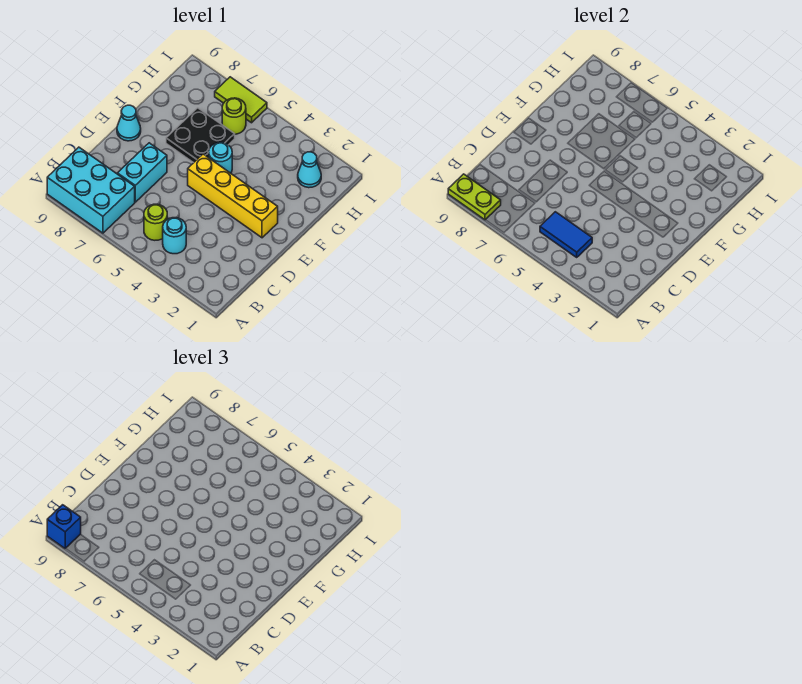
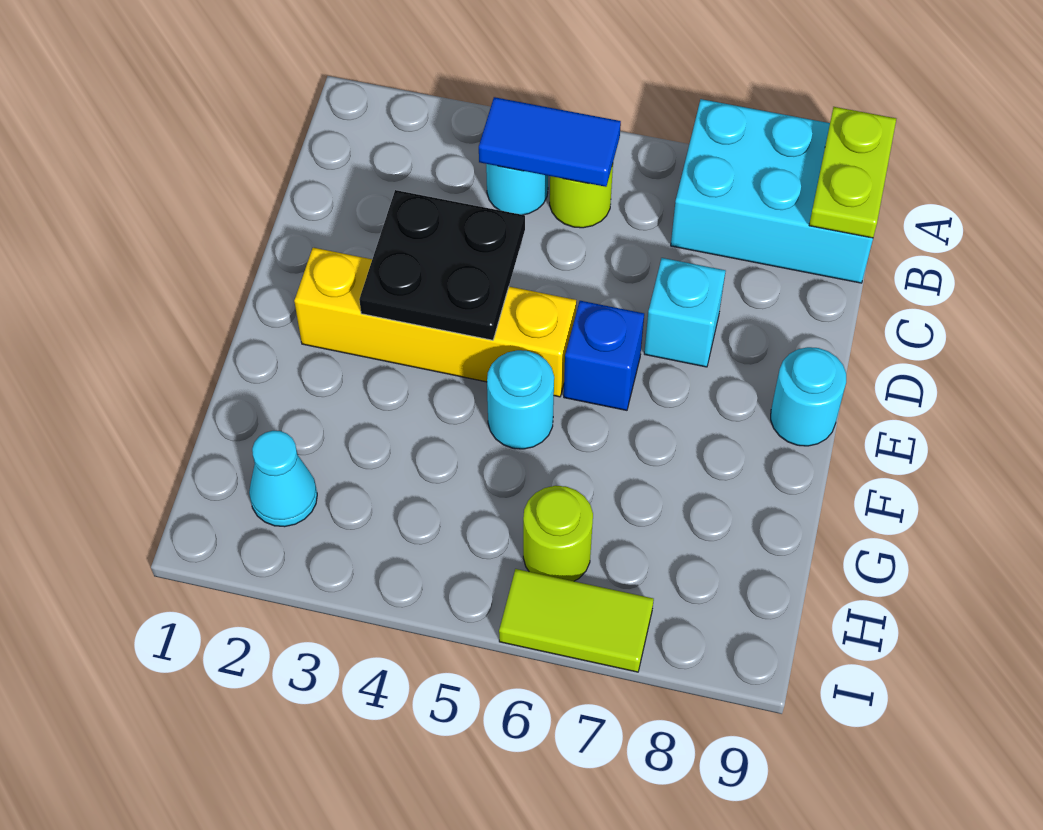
lime 1x2 plate [448,174,501,220] -> lime 1x2 plate turned to [809,107,896,238]
blue 1x1 brick [47,505,81,548] -> blue 1x1 brick moved to [564,301,644,410]
cyan 1x2 brick [117,143,167,202] -> cyan 1x1 brick [644,258,726,367]
cyan 1x1 cone [117,105,141,141] -> cyan 1x1 round brick [771,347,846,446]
black 2x2 plate [166,108,235,163] -> black 2x2 plate moved to [359,190,525,340]

